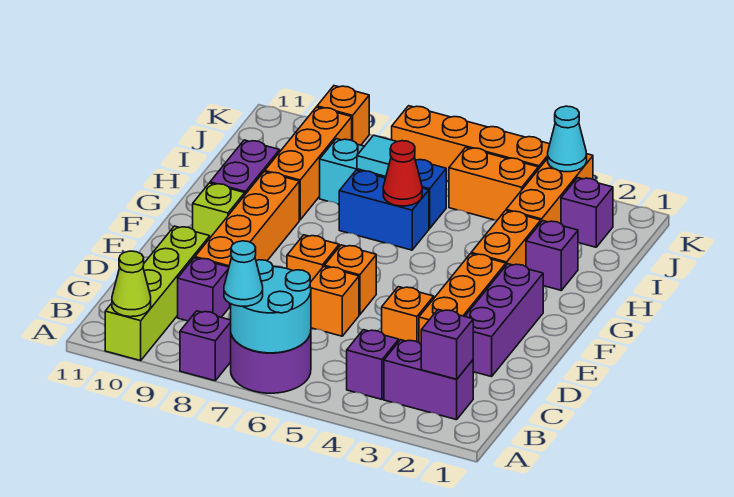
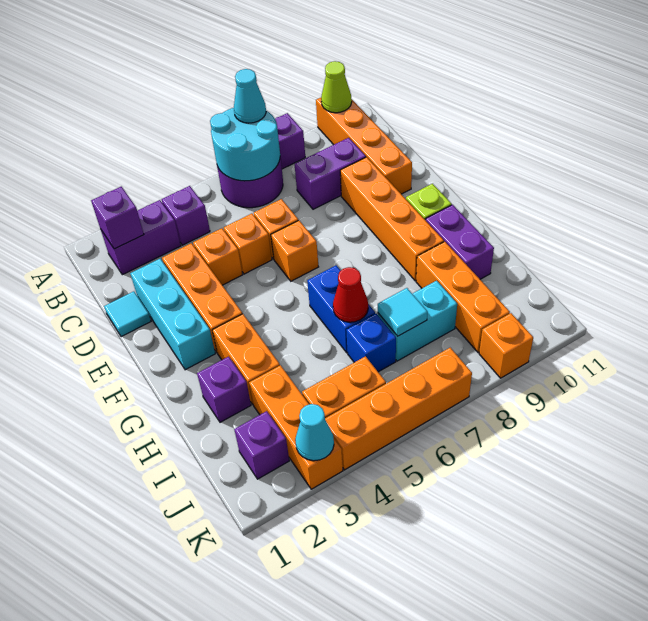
lime 1x4 brick [105,226,210,361] -> orange 1x4 brick [316,98,412,194]
purple 1x1 brick [178,258,230,321] -> purple 1x2 brick [295,138,366,209]
none -> cyan 1x1 tile [104,291,151,337]
purple 1x3 brick [465,264,543,377] -> cyan 1x3 brick [130,259,215,370]
orange 1x1 brick [287,235,339,282] -> orange 1x1 brick moved to [224,214,272,274]
blue 1x2 brick [339,170,429,250] -> blue 1x2 brick turned to [307,265,375,353]

